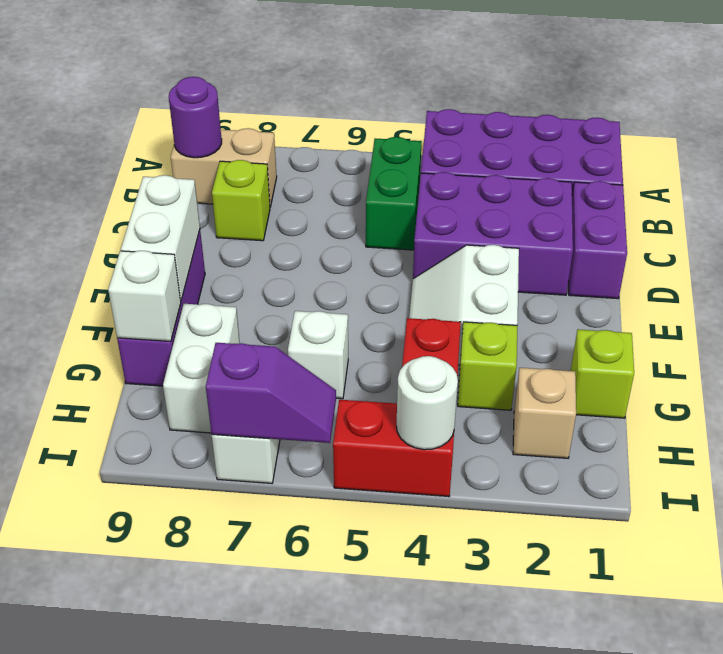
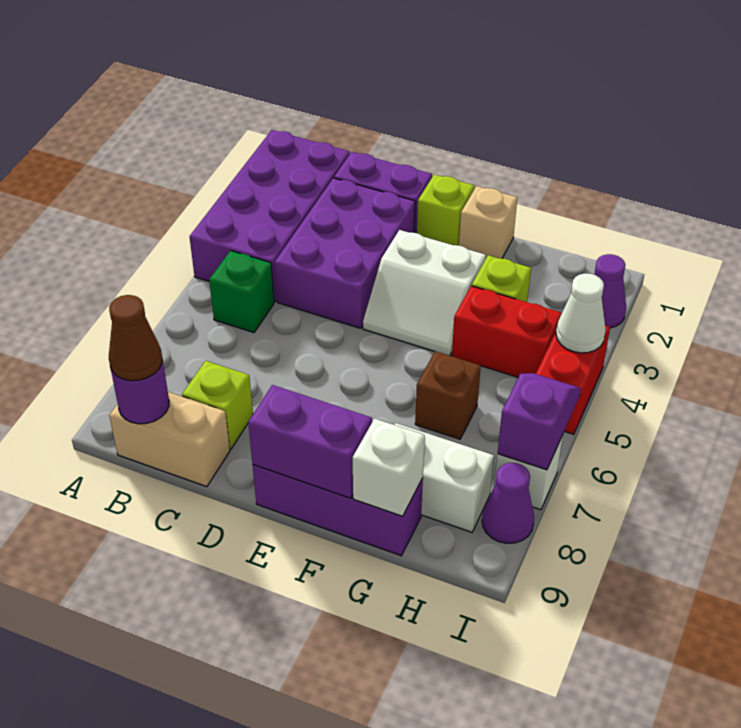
green 1x2 brick [366,137,422,250] -> green 1x1 brick [209,250,274,333]
tan 1x2 brick [171,128,277,207] -> tan 1x2 brick turned to [109,392,230,487]
none -> brown 1x1 cone [109,295,162,381]
white 1x2 brick [121,175,200,300] -> purple 1x2 brick [248,385,372,498]
lime 1x1 brick [571,329,634,418] -> lime 1x1 brick moved to [417,174,474,246]
white 1x1 brick [288,311,348,399] -> brown 1x1 brick [415,351,481,439]
tan 1x1 brick [513,368,576,458] -> tan 1x1 brick moved to [459,186,517,259]
none -> purple 1x1 cone [594,254,626,328]
white 1x1 round brick [397,356,458,450] -> white 1x1 cone [556,274,606,353]
none -> purple 1x1 cone [482,463,534,543]

